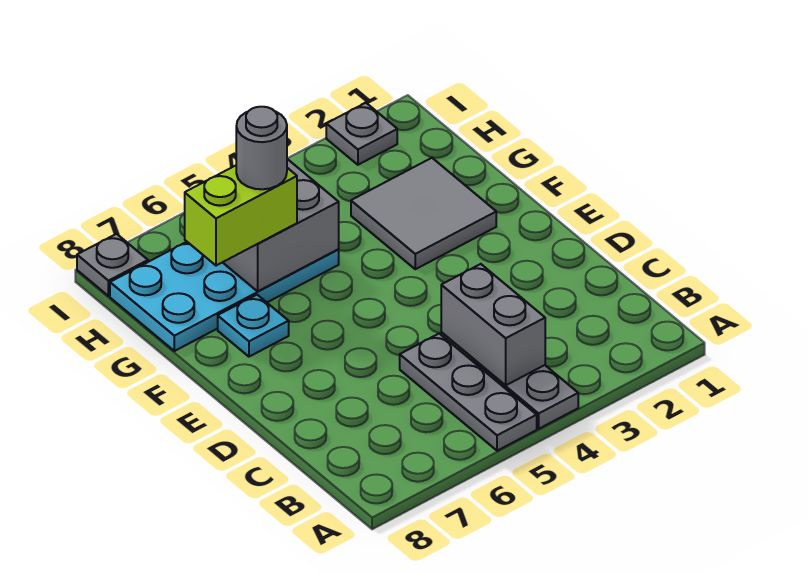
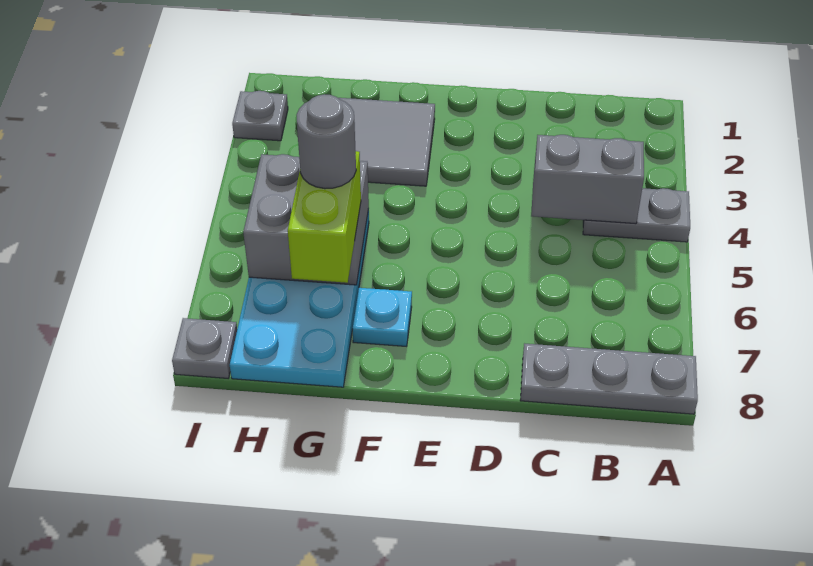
grey 1x3 plate [400,334,537,451] -> grey 1x3 plate moved to [520,344,698,414]

